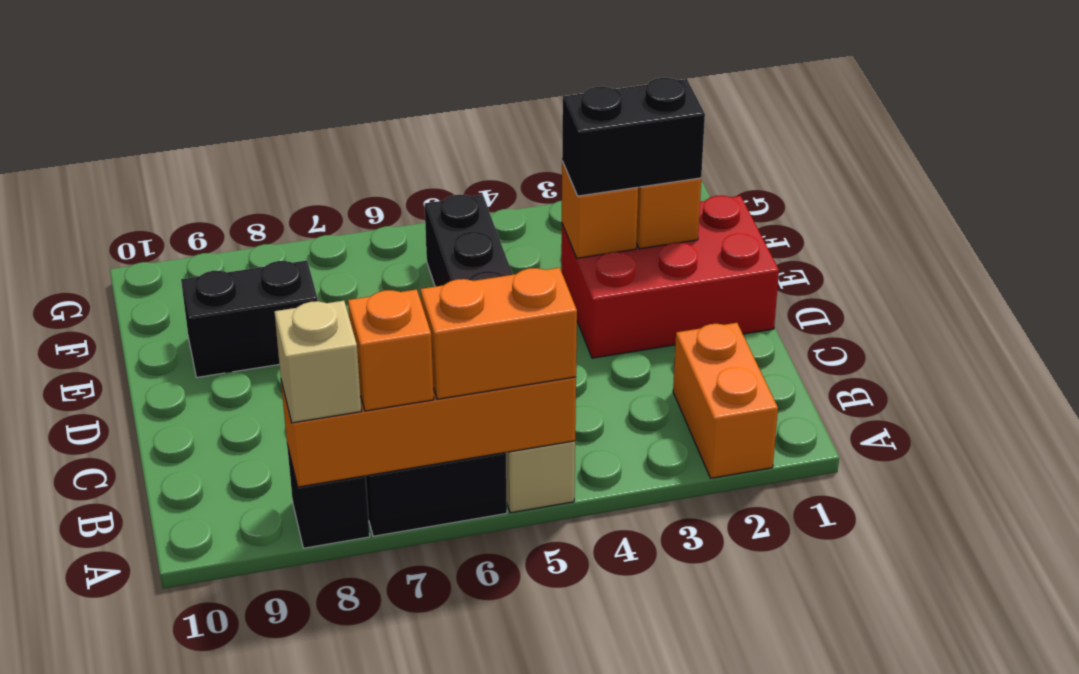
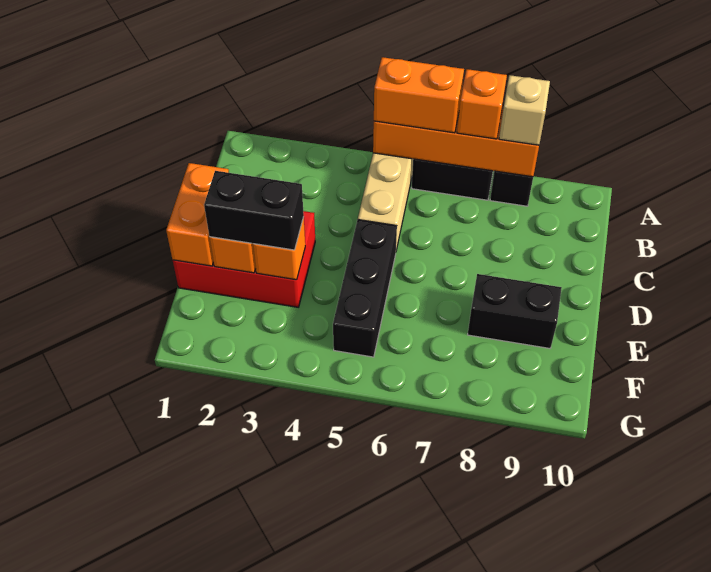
orange 1x2 brick [673,323,778,478] -> orange 1x2 brick moved to [166,163,229,266]

